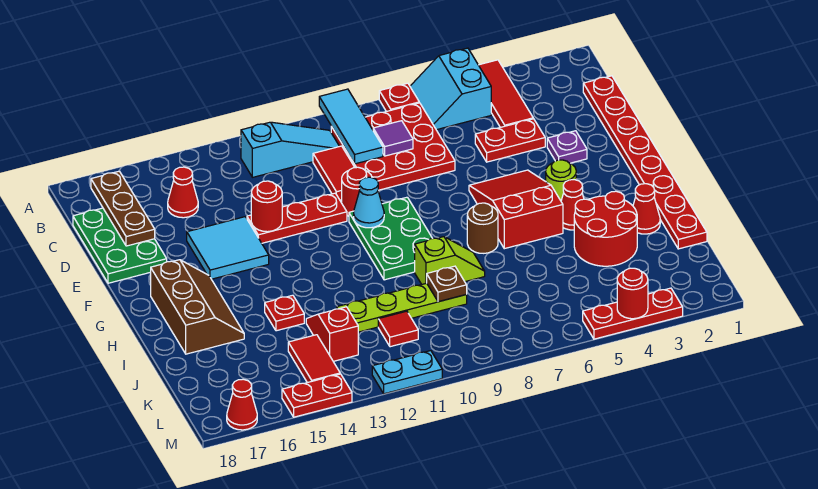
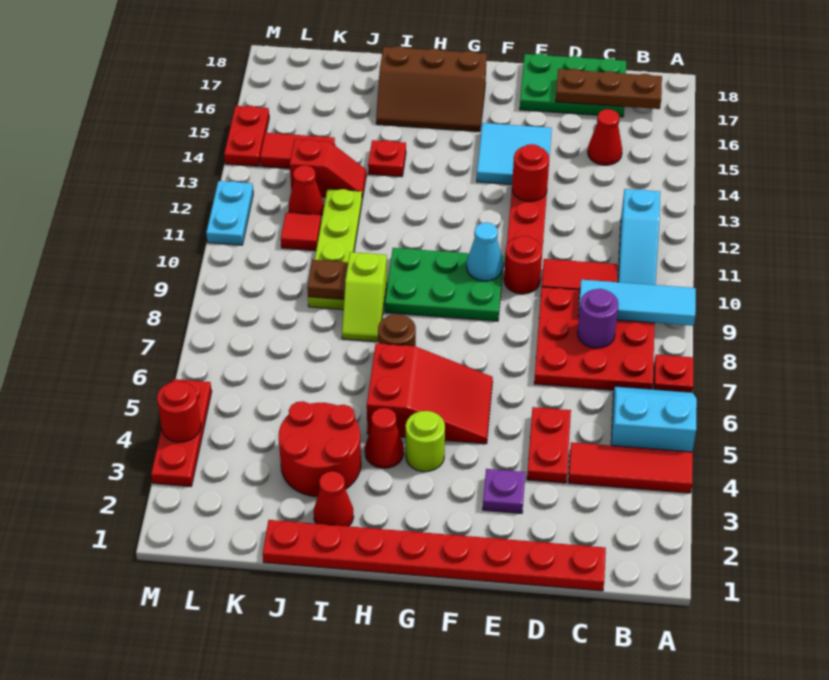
purple 1x1 tile [373,121,413,156] -> purple 1x1 round brick [577,289,619,348]
red 1x1 cone [227,379,257,430] -> red 1x1 cone moved to [289,165,324,216]

